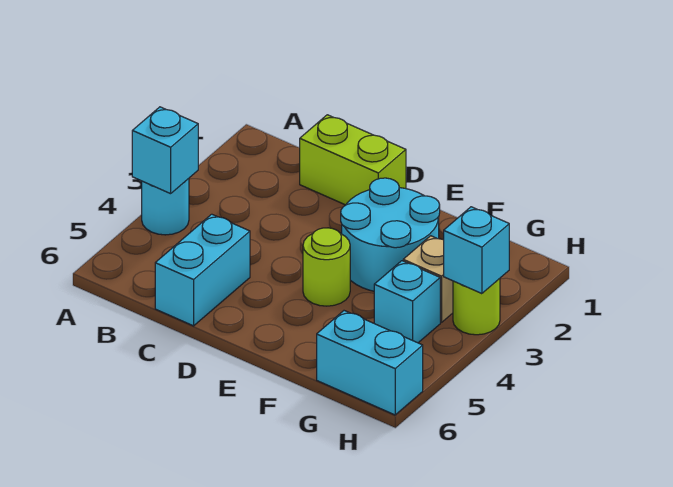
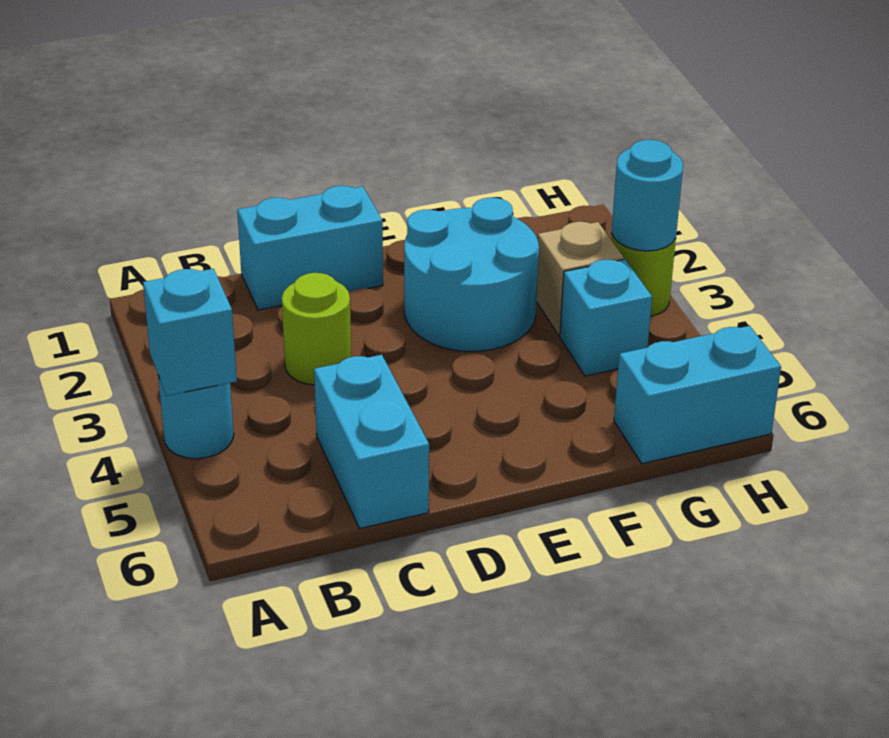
lime 1x2 brick [300,115,406,205] -> cyan 1x2 brick [237,186,383,310]
lime 1x1 round brick [303,228,350,306] -> lime 1x1 round brick moved to [282,273,351,385]
cyan 1x1 brick [444,207,509,294] -> cyan 1x1 round brick [612,140,683,251]

